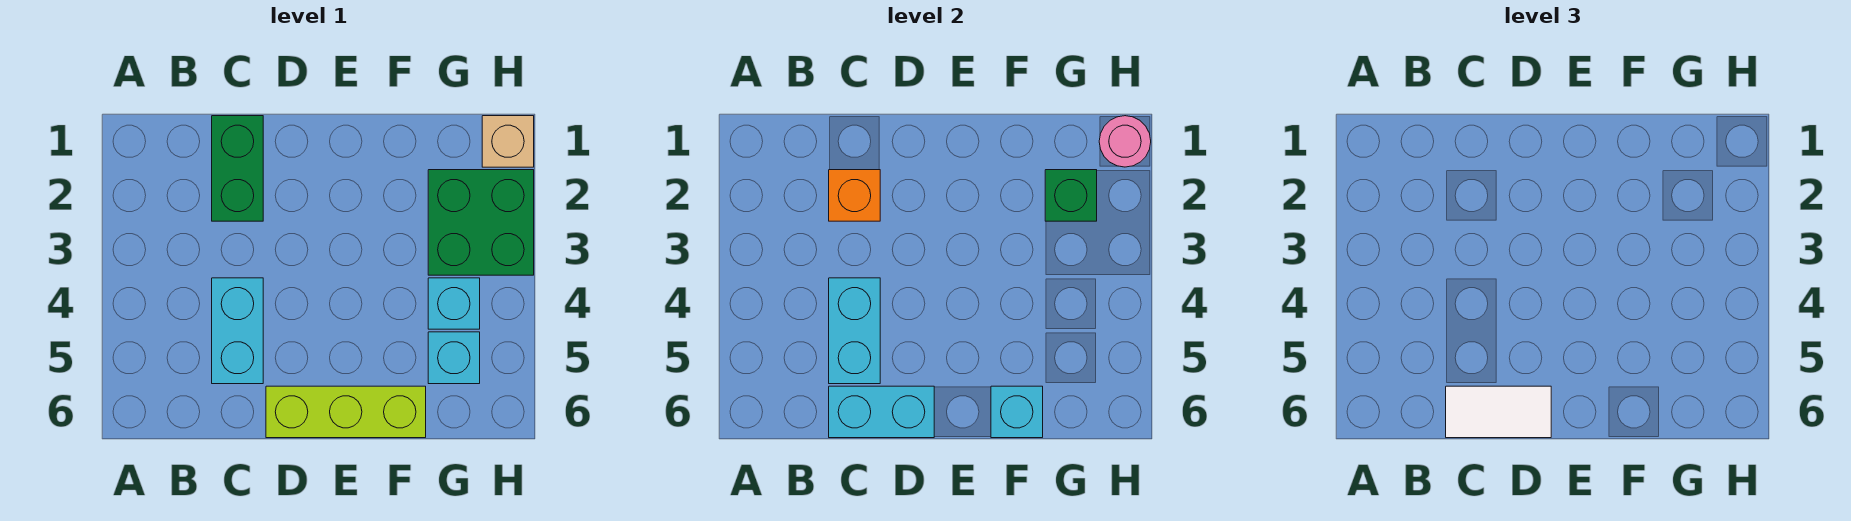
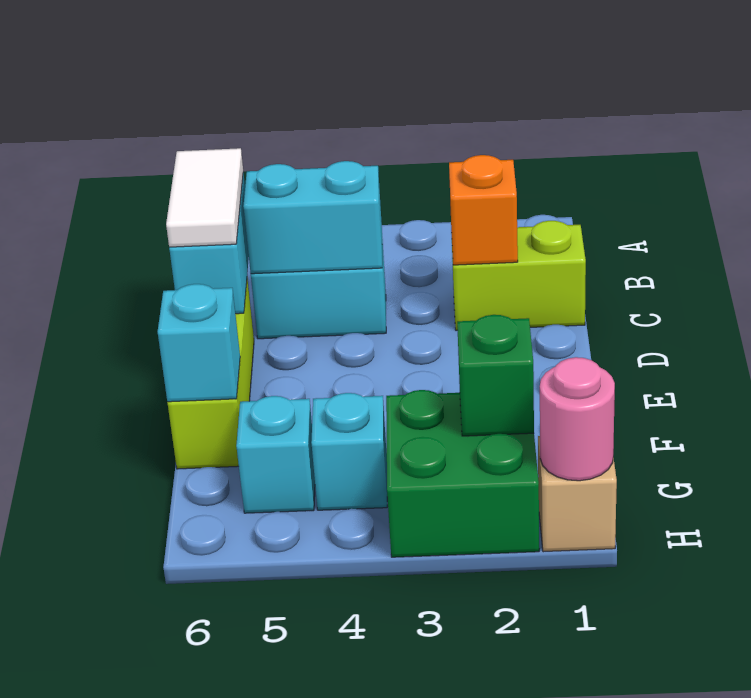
green 1x2 brick [212,116,263,221] -> lime 1x2 brick [451,221,586,331]

